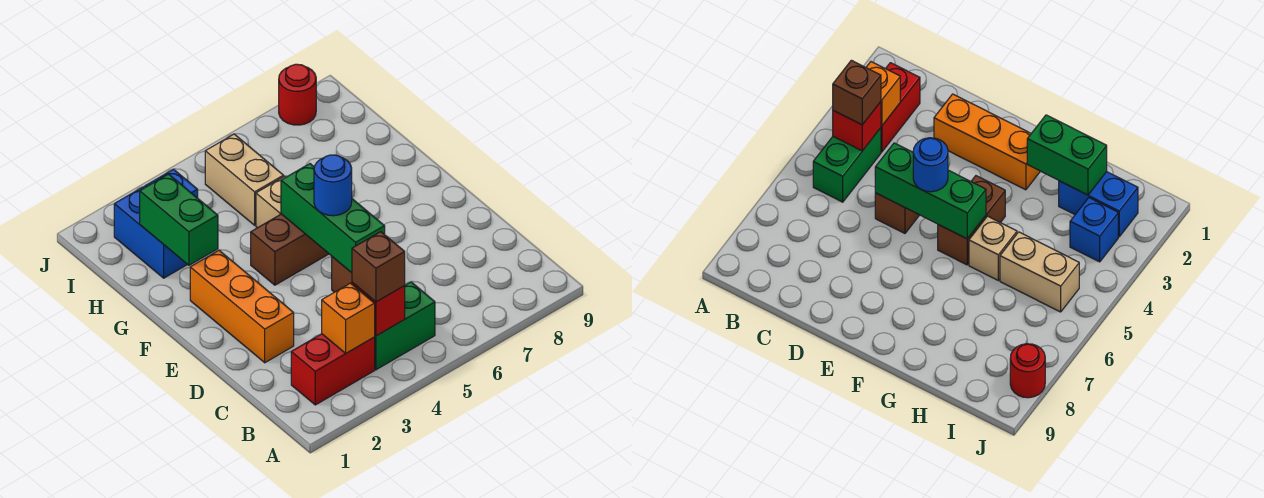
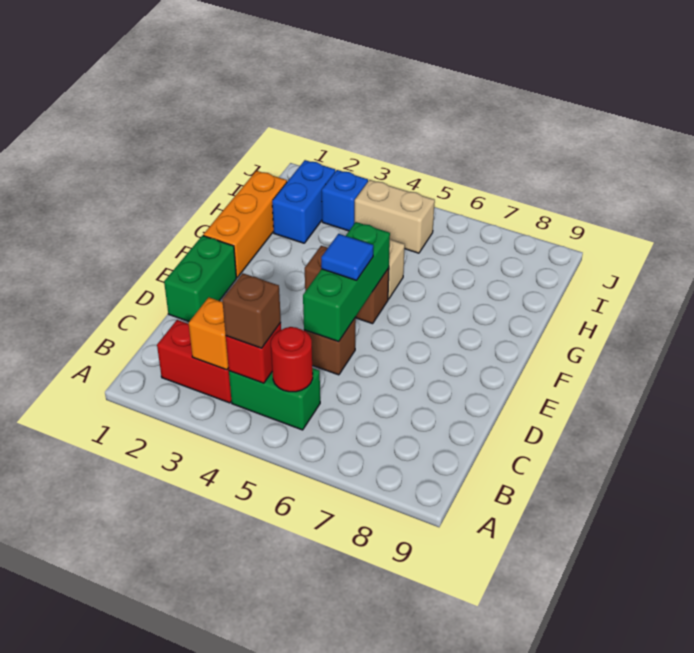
orange 1x3 brick [190,250,294,363] -> orange 1x3 brick moved to [203,171,287,277]
blue 1x1 round brick [314,155,352,216] -> blue 1x1 tile [321,234,373,280]
green 1x2 brick [140,174,218,265] -> green 1x2 brick moved to [164,236,237,322]
tan 1x2 brick [205,134,284,225] -> tan 1x2 brick turned to [355,180,435,253]
red 1x1 round brick [279,64,316,125] -> red 1x1 round brick moved to [271,327,313,392]

